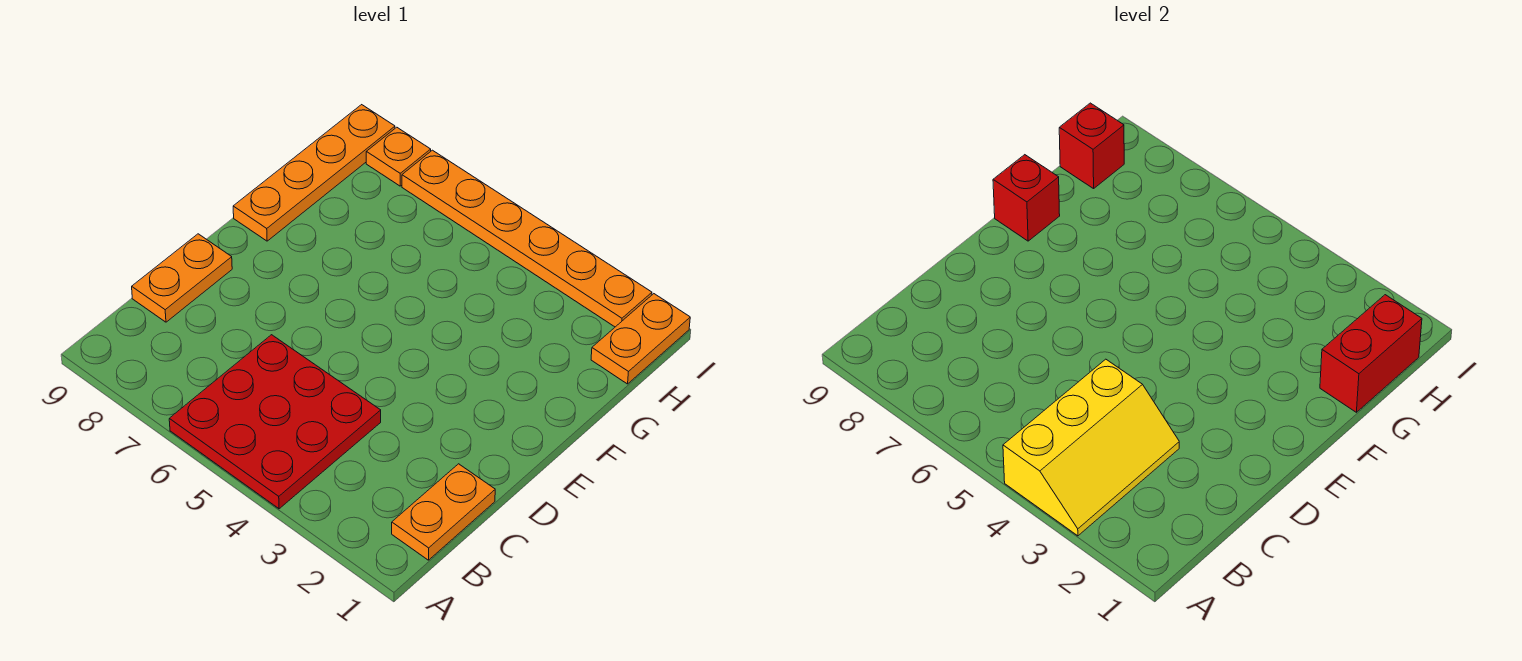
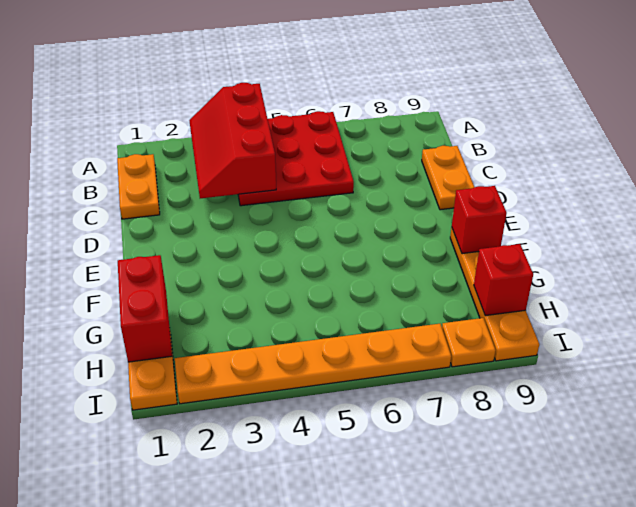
yellow 2x3 slope [1003,359,1179,536] -> red 2x3 slope [189,83,276,198]

